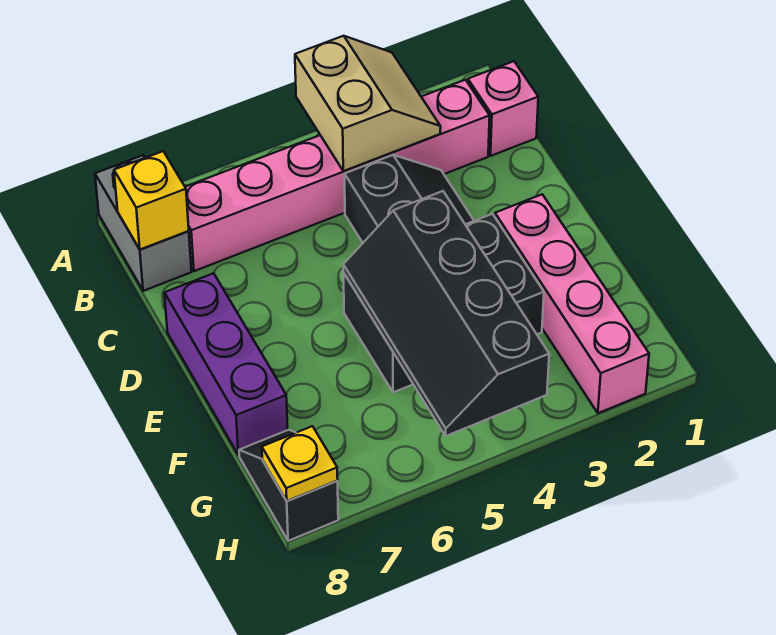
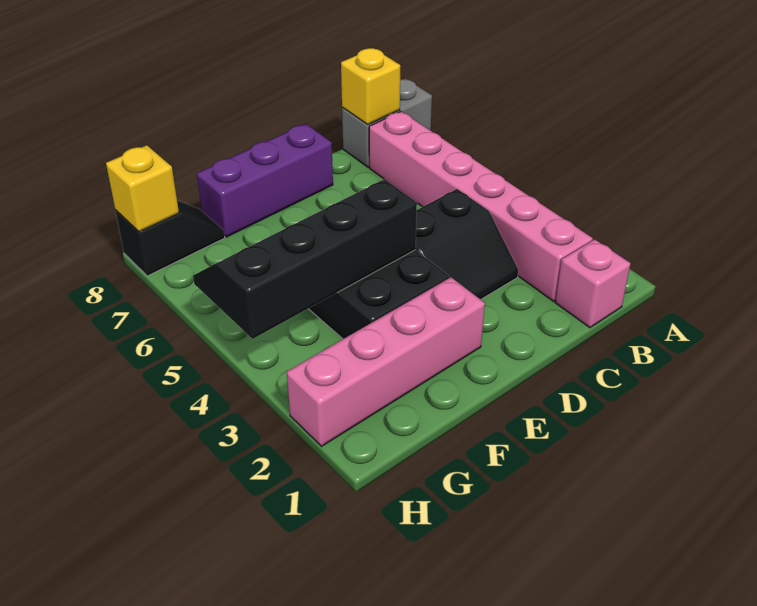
tan 2x2 slope [295,36,441,171] -> none
yellow 1x1 plate [262,426,338,501] -> yellow 1x1 brick [106,145,179,232]

